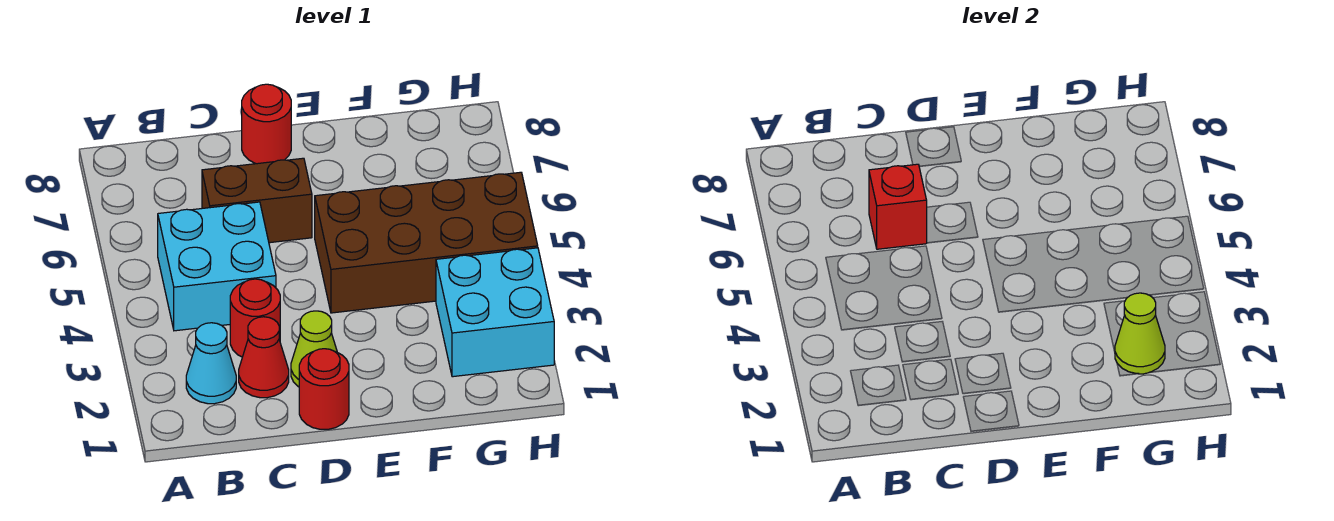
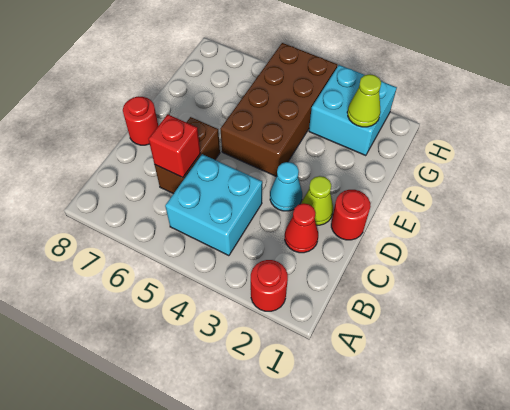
cyan 1x1 cone [186,323,236,404] -> cyan 1x1 cone moved to [270,162,302,211]
red 1x1 round brick [230,279,280,357] -> red 1x1 round brick moved to [251,260,288,311]

